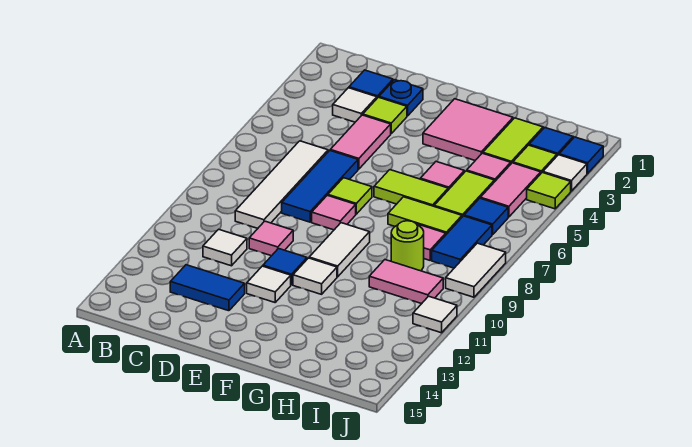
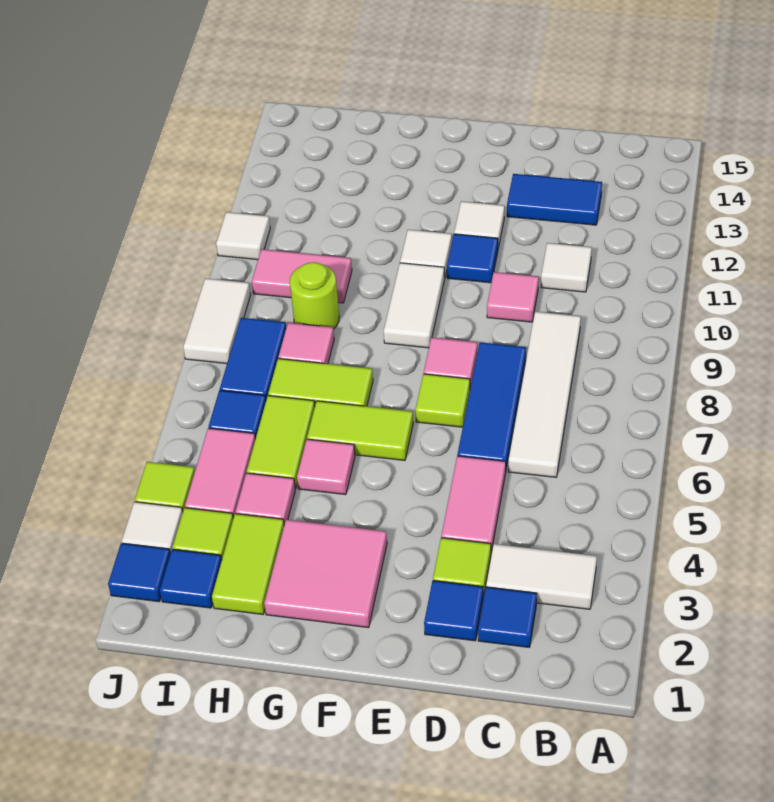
white 1x1 tile [333,88,377,122] -> white 1x2 tile [486,544,597,609]
blue 1x1 plate [379,80,423,116] -> blue 1x1 tile [424,581,483,641]

